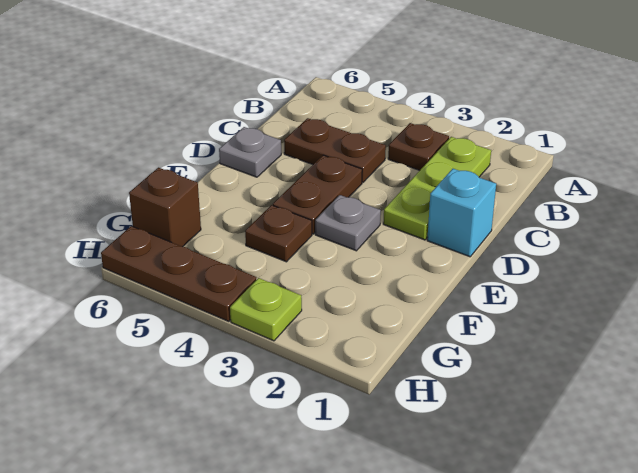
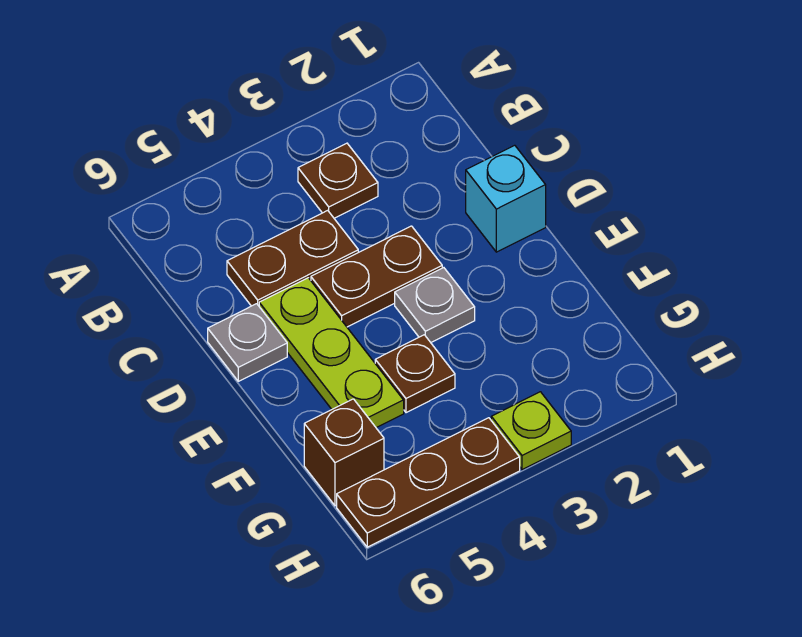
lime 1x3 plate [383,137,491,240] -> lime 1x3 plate moved to [259,278,404,428]
brown 1x2 plate [273,155,362,234] -> brown 1x2 plate turned to [311,226,442,327]

